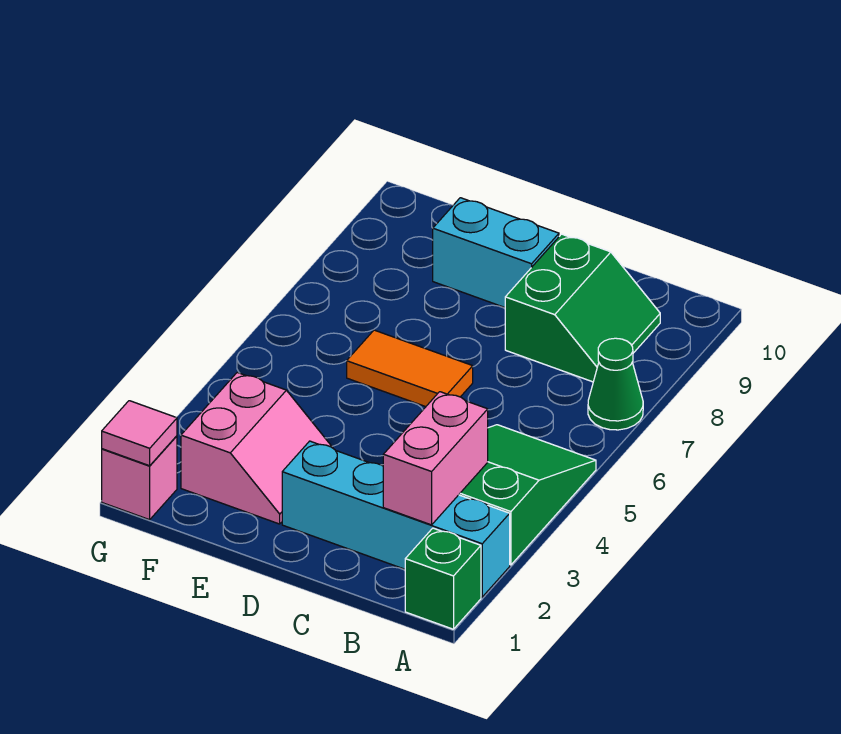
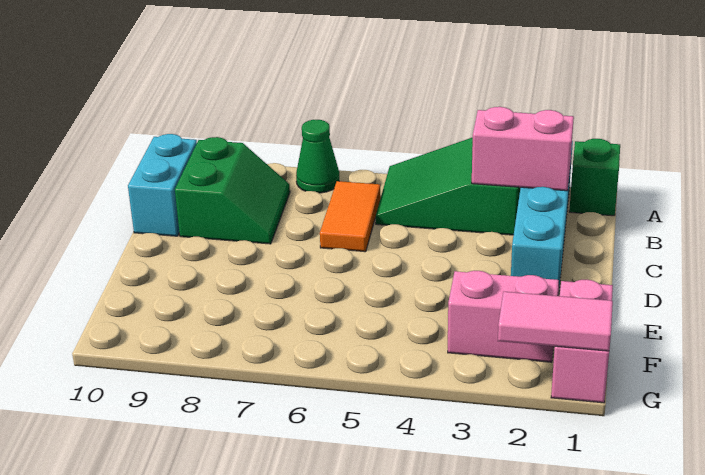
green 2x2 slope [505,234,660,382] -> green 2x2 slope turned to [175,137,290,244]
orange 1x2 tile [347,330,473,407] -> orange 1x2 tile moved to [320,181,381,252]
cyan 1x2 brick [433,198,559,307] -> cyan 1x2 brick moved to [128,134,197,236]
pink 1x1 brick [102,436,177,520] -> pink 1x2 brick [551,280,613,403]
pink 1x1 tile [102,401,177,466] -> pink 1x2 tile [498,292,613,351]

